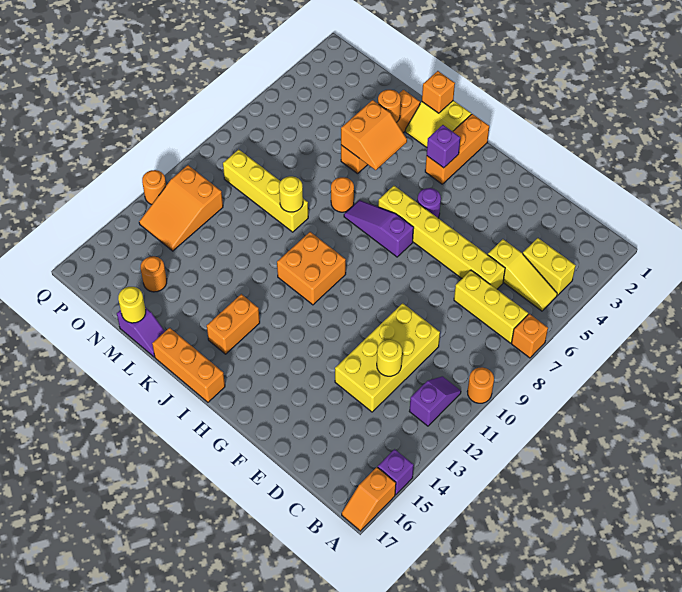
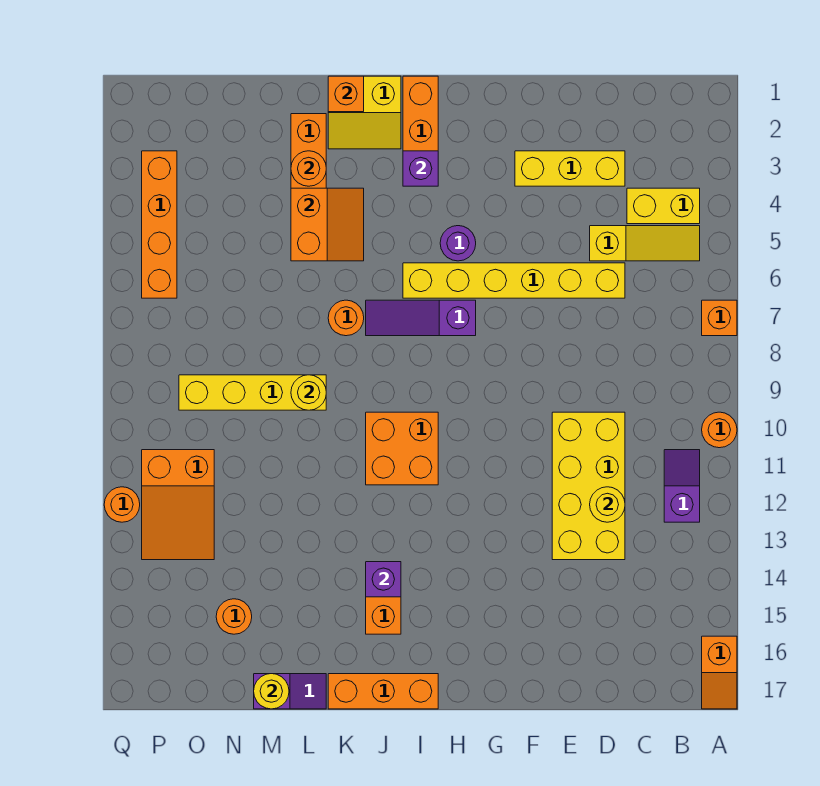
purple 1x1 brick [378,449,414,495] -> purple 1x1 brick moved to [366,562,401,597]
yellow 1x3 brick [454,270,528,343] -> yellow 1x3 brick moved to [515,151,625,186]
none -> orange 1x4 brick [142,151,177,298]

